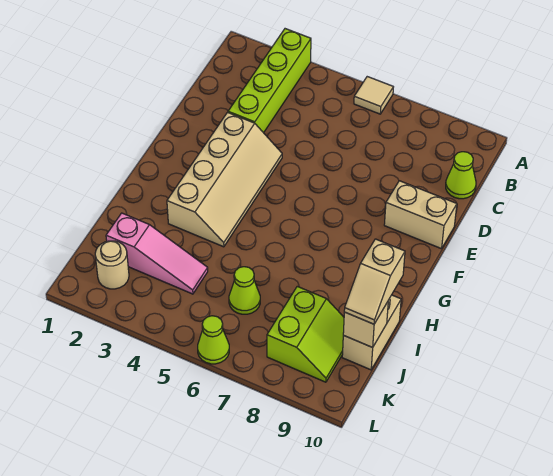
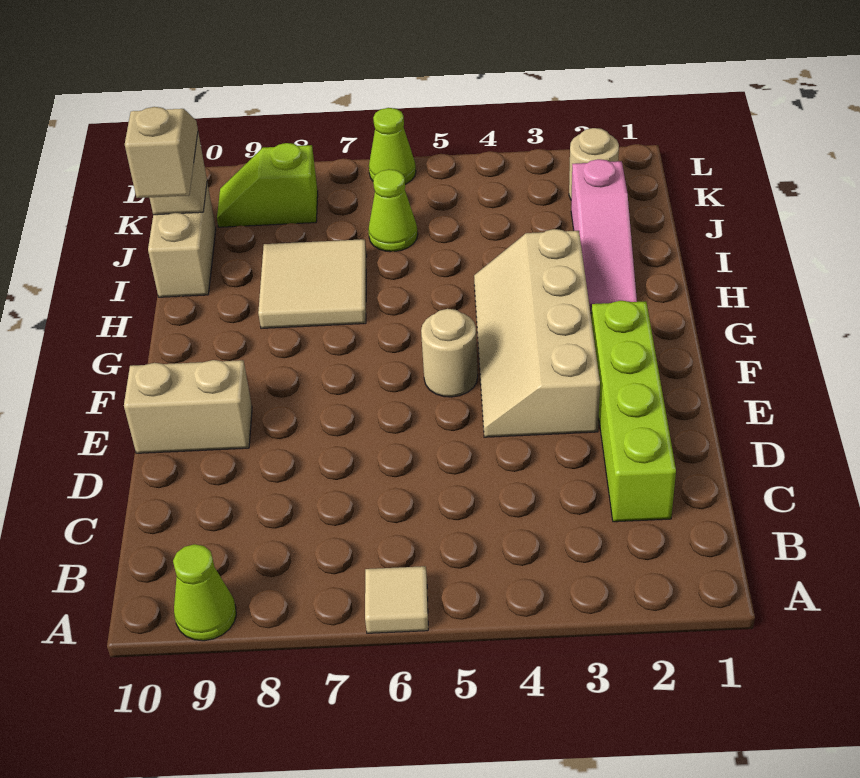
lime 1x4 brick [228,29,311,133] -> lime 1x4 brick moved to [591,301,676,522]
lime 1x1 cone [446,152,476,199] -> lime 1x1 cone moved to [173,544,236,641]
none -> tan 1x1 round brick [421,309,478,397]
none -> tan 2x2 tile [258,239,367,328]
pink 1x3 slope [106,213,208,294] -> pink 1x3 slope turned to [571,159,637,313]
lime 2x2 slope [267,286,344,382] -> lime 1x2 slope [217,143,318,227]

